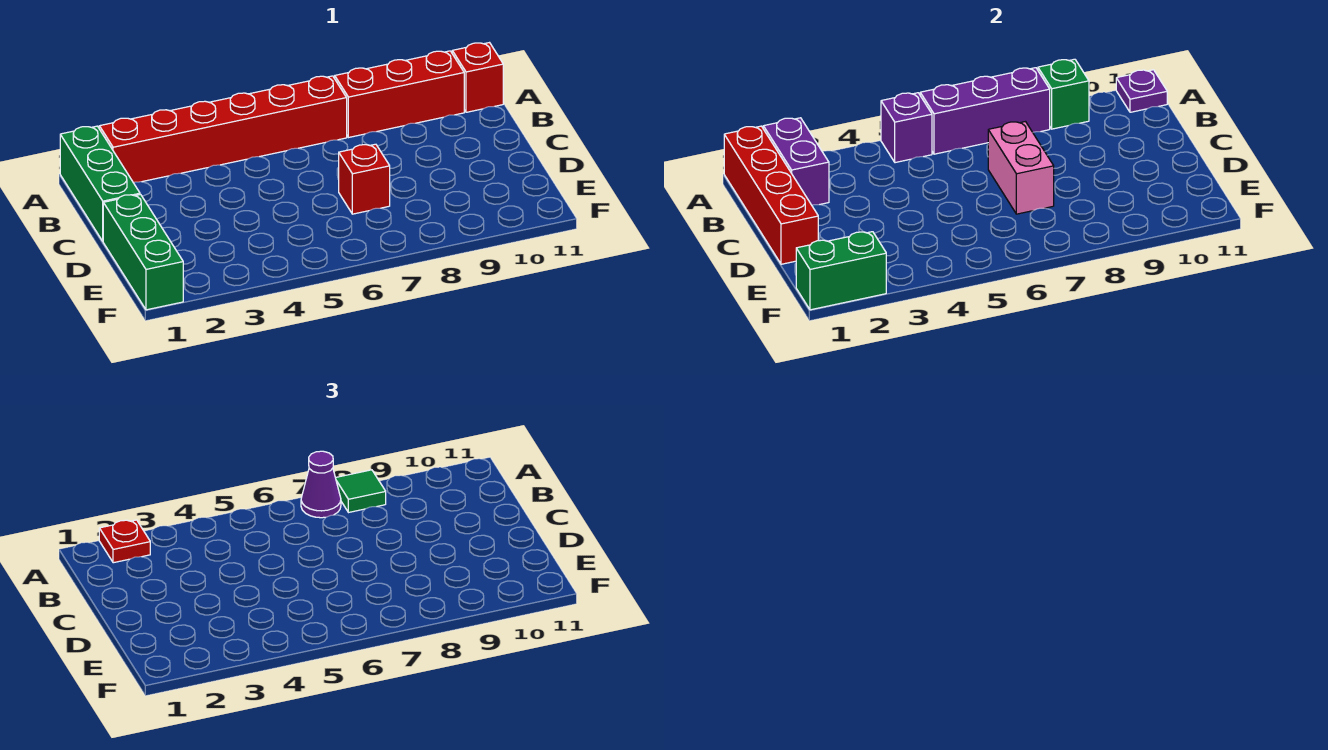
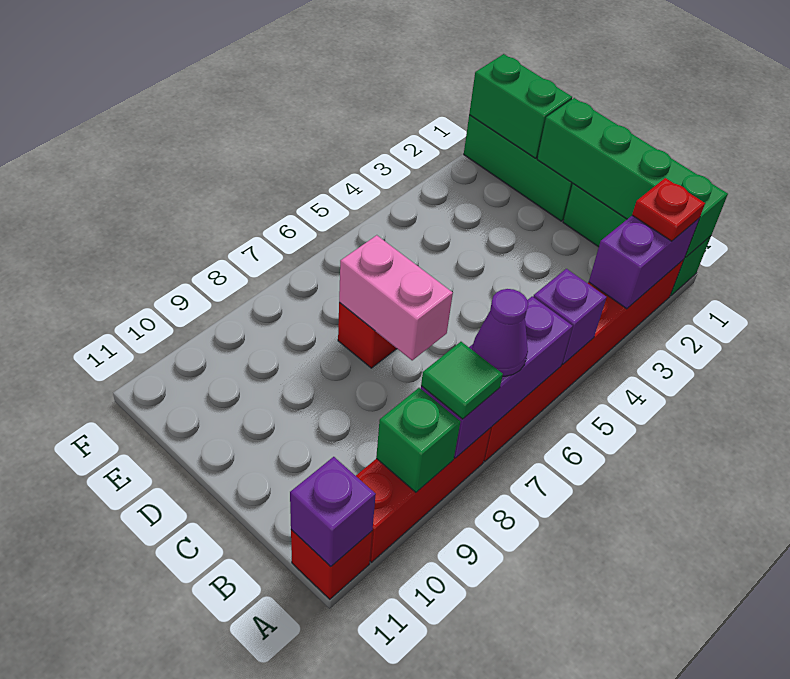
red 1x4 brick [724,126,818,264] -> green 1x4 brick [537,98,728,257]
purple 1x2 brick [763,118,829,205] -> purple 1x2 brick turned to [589,216,699,309]
purple 1x1 plate [1116,70,1167,112] -> purple 1x1 brick [290,457,376,566]
green 1x2 brick [796,232,886,310] -> green 1x2 brick turned to [469,54,572,158]

